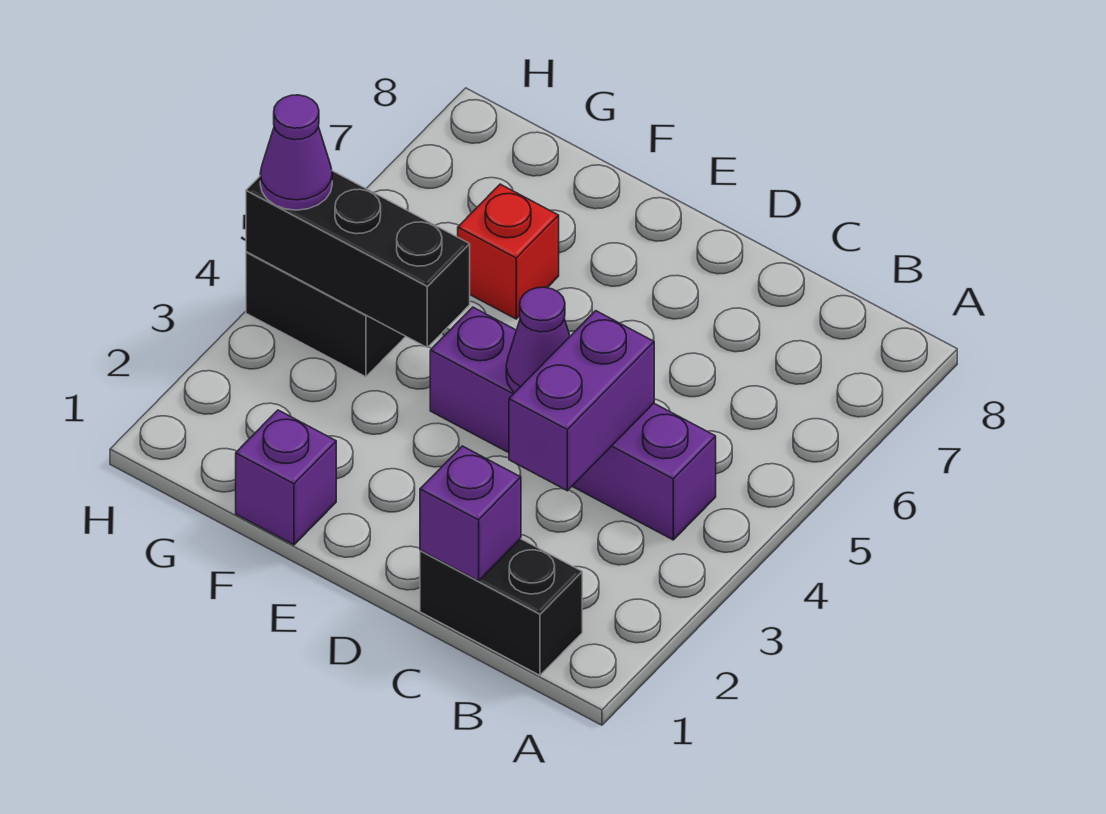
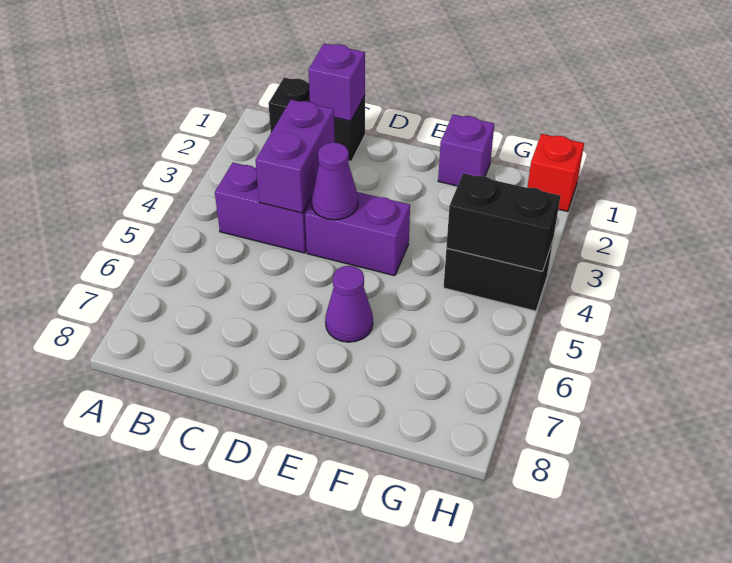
black 1x3 brick [246,171,470,347] -> black 1x2 brick [446,173,560,272]
red 1x1 brick [458,184,559,319] -> red 1x1 brick moved to [527,134,584,212]
purple 1x1 cone [260,95,332,210] -> purple 1x1 cone moved to [325,266,373,342]

